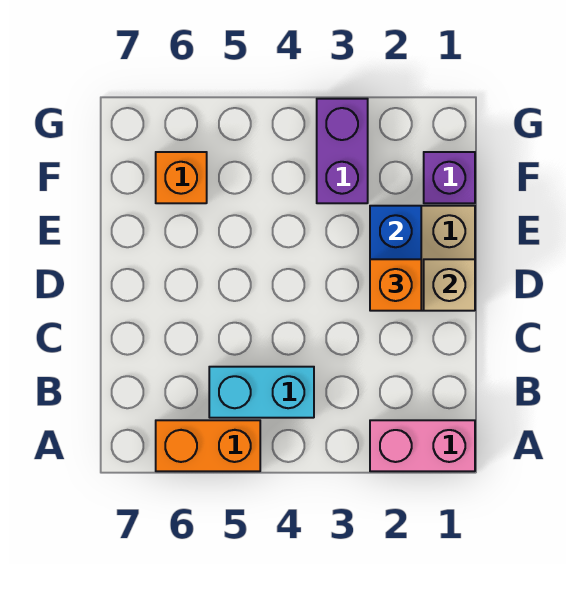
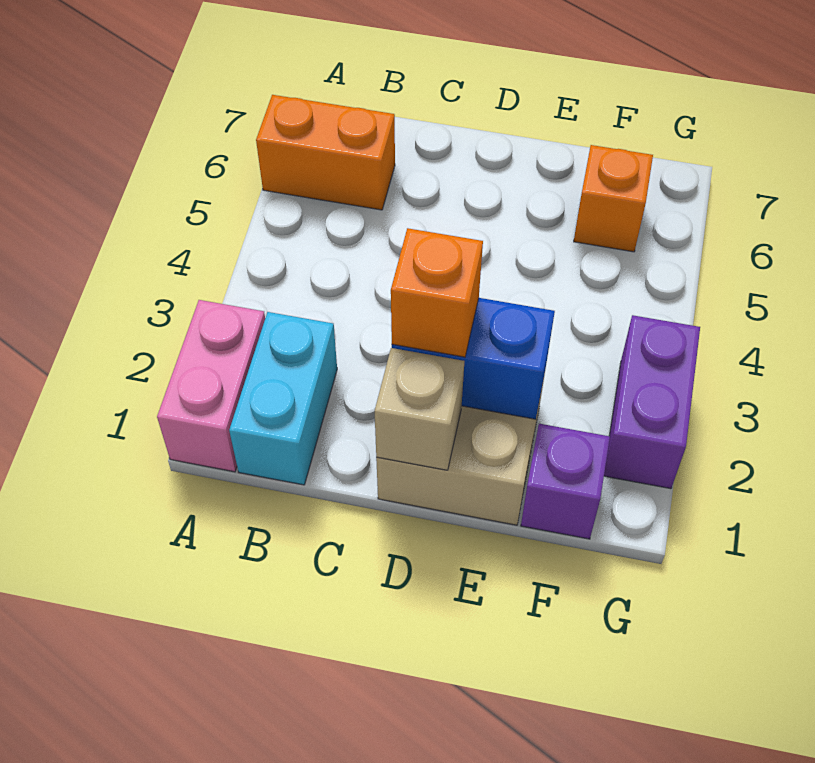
orange 1x2 brick [156,420,260,471] -> orange 1x2 brick turned to [256,95,395,210]
cyan 1x2 brick [209,367,314,418] -> cyan 1x2 brick moved to [229,312,337,485]
purple 1x2 brick [317,99,368,203] -> purple 1x2 brick turned to [604,315,700,489]

